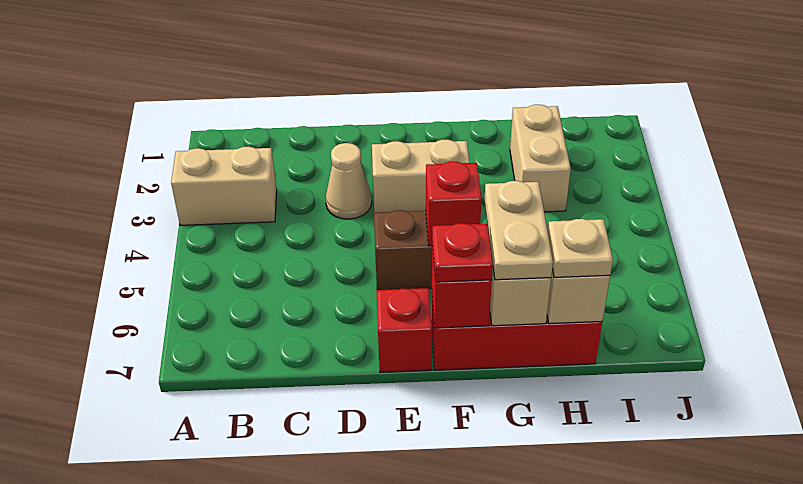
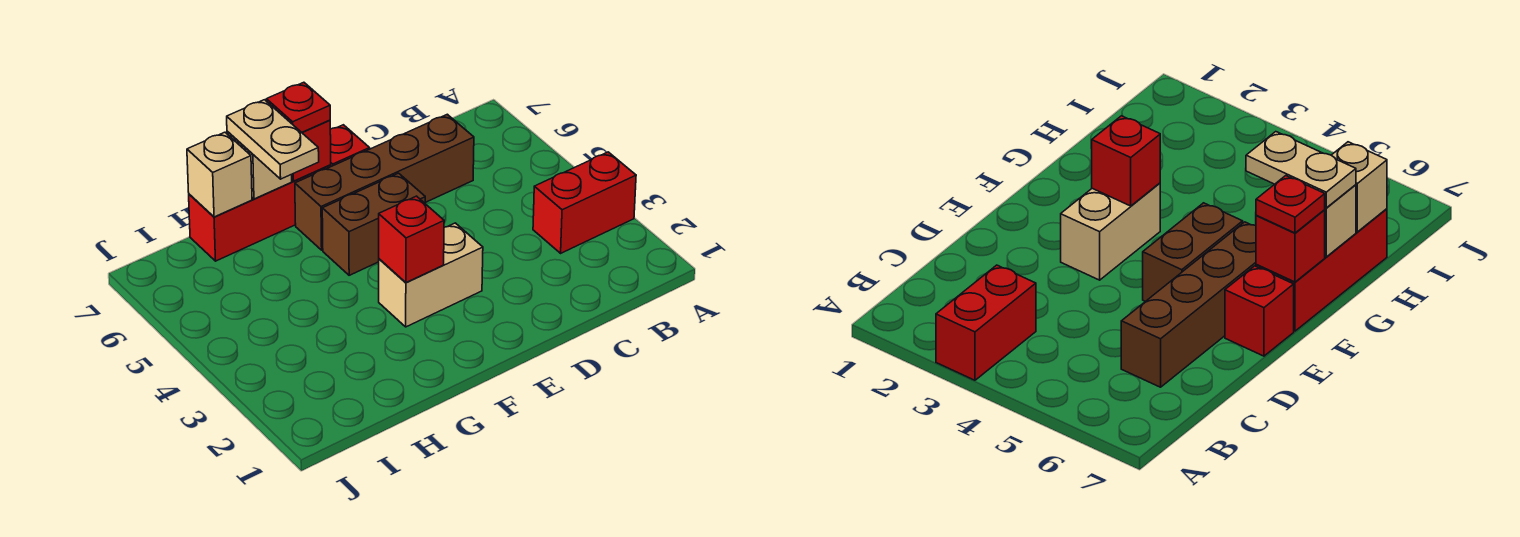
tan 1x2 brick [171,147,277,225] -> red 1x2 brick [533,152,636,253]
none -> brown 1x4 brick [295,114,474,250]
tan 1x1 cone [326,143,372,219] -> none
red 1x1 brick [426,162,482,246] -> red 1x1 brick moved to [379,196,444,283]
tan 1x2 brick [510,105,571,212] -> none
tan 1x1 plate [548,219,613,277] -> none

